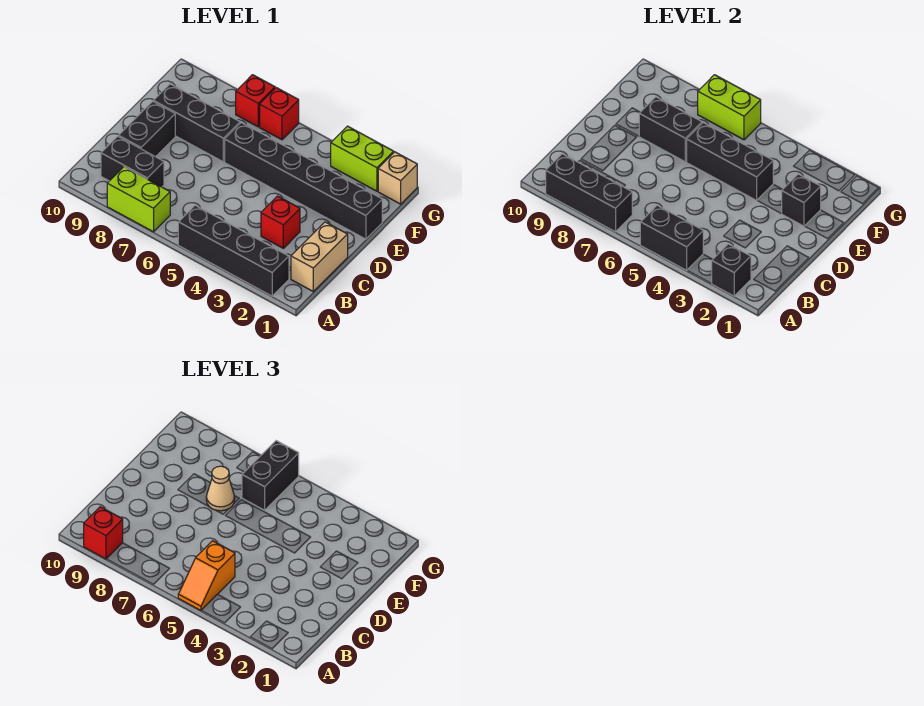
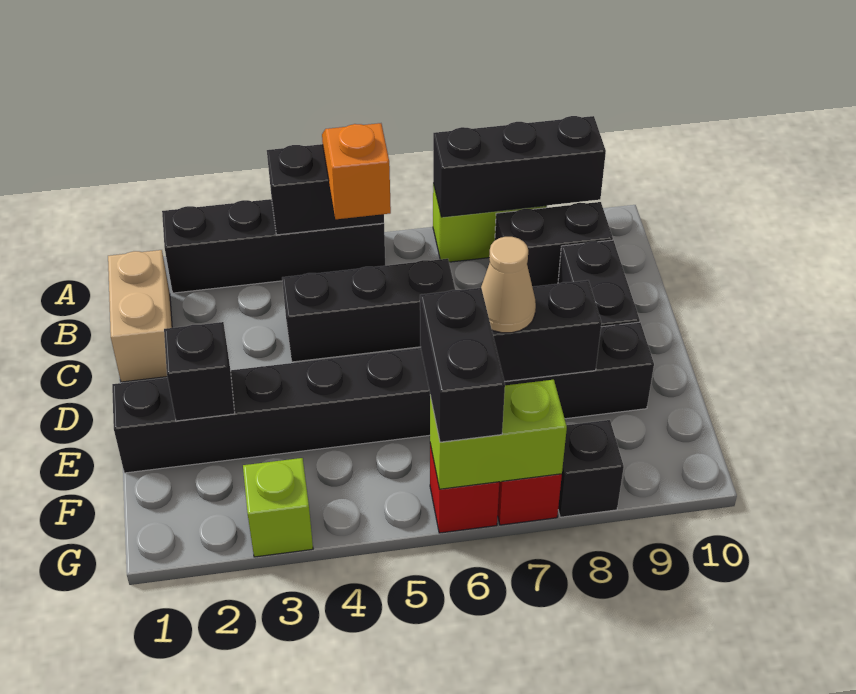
black 1x1 brick [711,244,751,296] -> black 1x1 brick moved to [558,420,624,517]
red 1x1 brick [84,507,123,559] -> none
red 1x1 brick [261,196,300,248] -> none
black 1x3 brick [687,123,773,200] -> black 1x3 brick moved to [282,259,455,362]
tan 1x1 brick [378,152,417,204] -> none
lime 1x2 brick [331,126,394,191] -> lime 1x1 brick [243,458,313,557]

